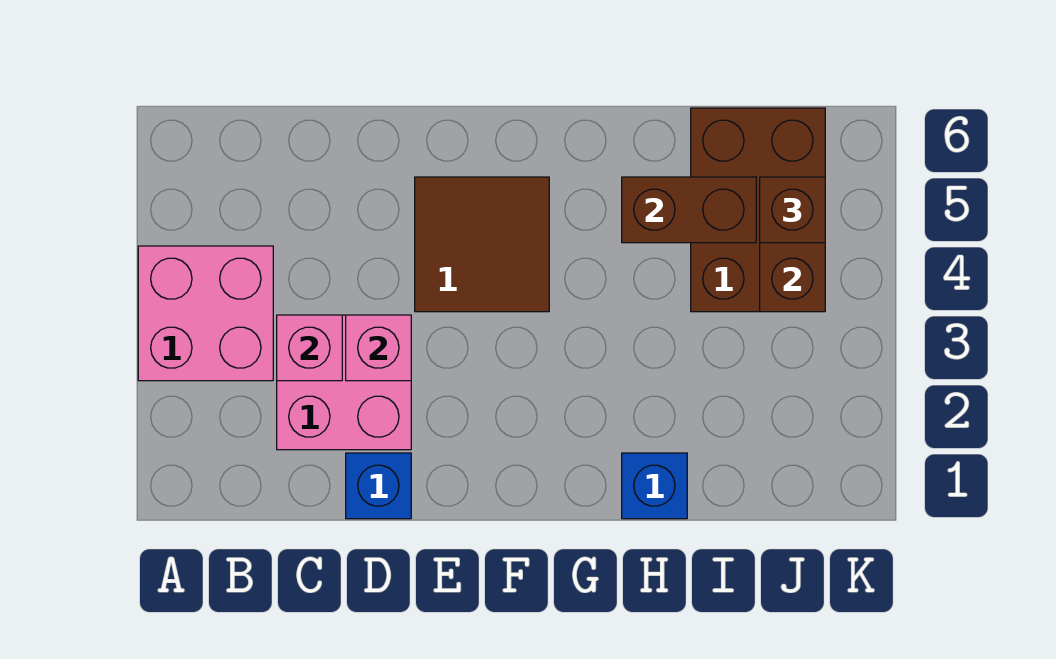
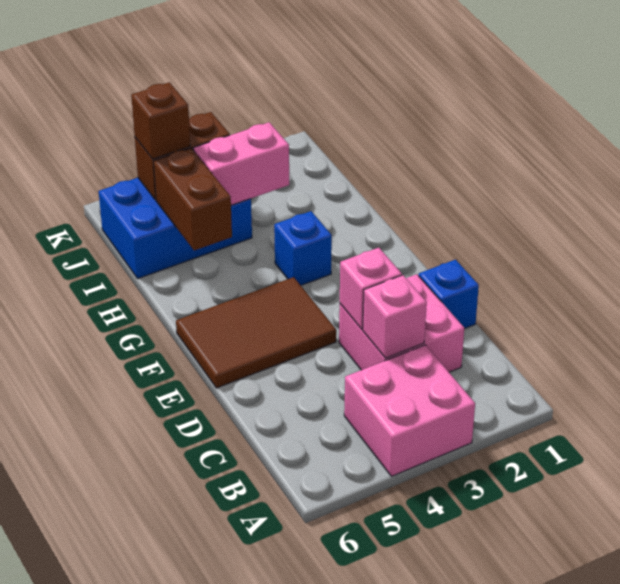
brown 2x2 tile [415,177,549,312] -> brown 2x3 tile [176,277,336,388]
blue 1x1 brick [622,453,687,519] -> blue 1x1 brick moved to [274,211,332,285]
none -> pink 1x2 brick [193,122,289,205]
brown 2x3 brick [691,108,825,312] -> blue 2x3 brick [99,178,252,279]

